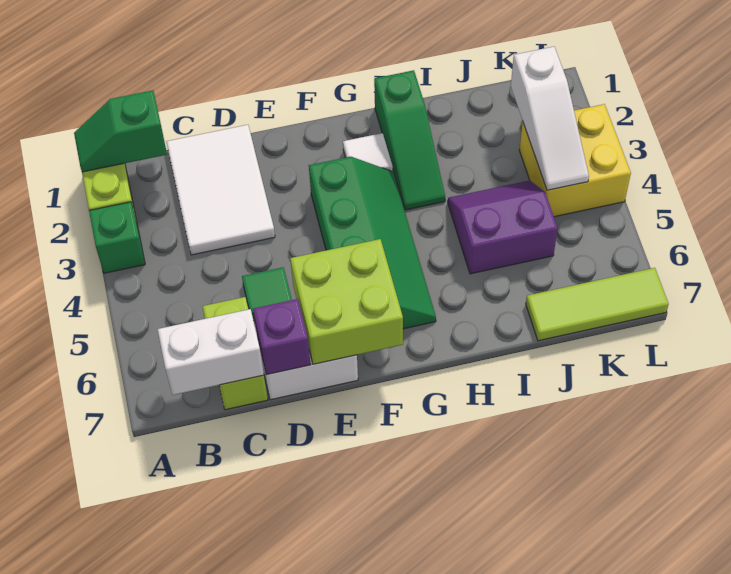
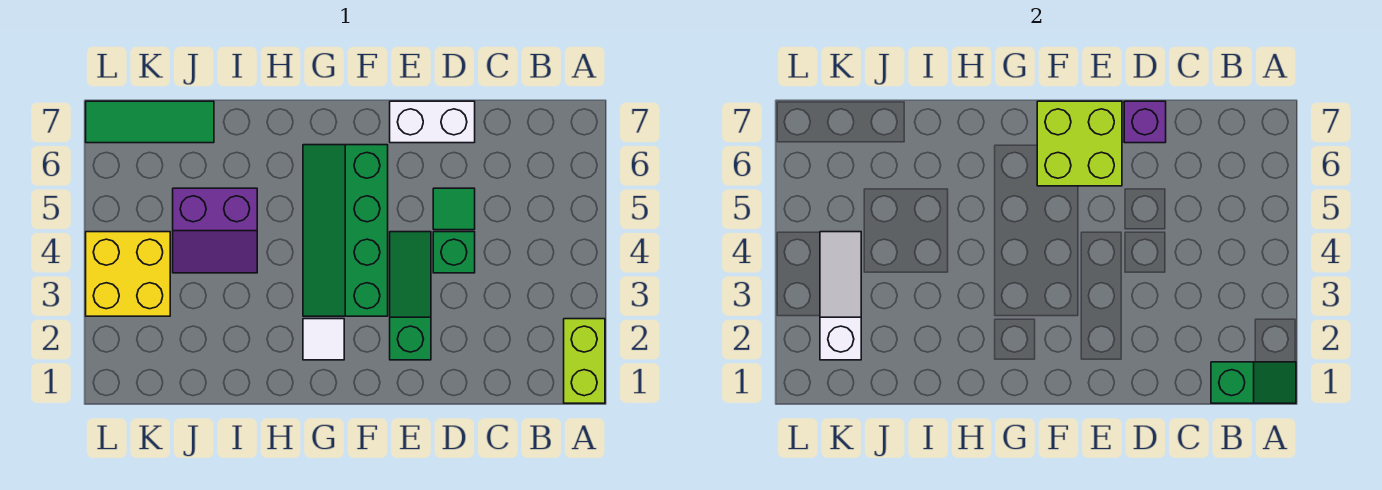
green 1x1 brick [89,202,145,273] -> green 1x1 brick moved to [433,232,475,273]
white 1x2 brick [158,309,264,395] -> none
white 2x3 tile [166,125,275,255] -> none
lime 1x2 brick [202,297,268,410] -> none
green 1x3 slope [374,70,445,210] -> green 1x3 slope moved to [390,232,431,360]
lime 1x3 tile [526,268,669,341] -> green 1x3 tile [86,101,214,143]

